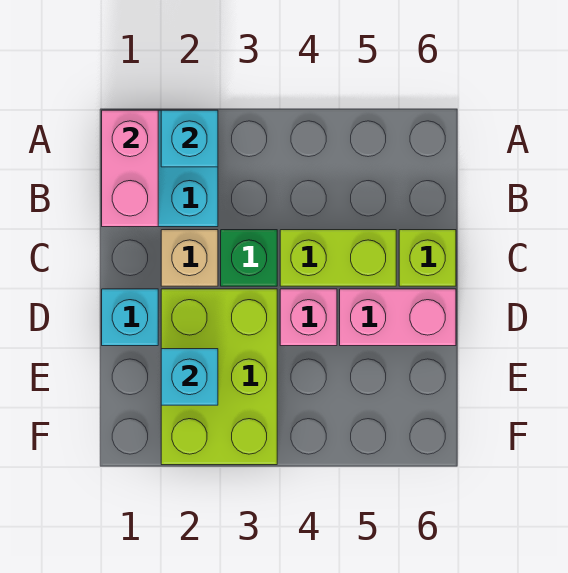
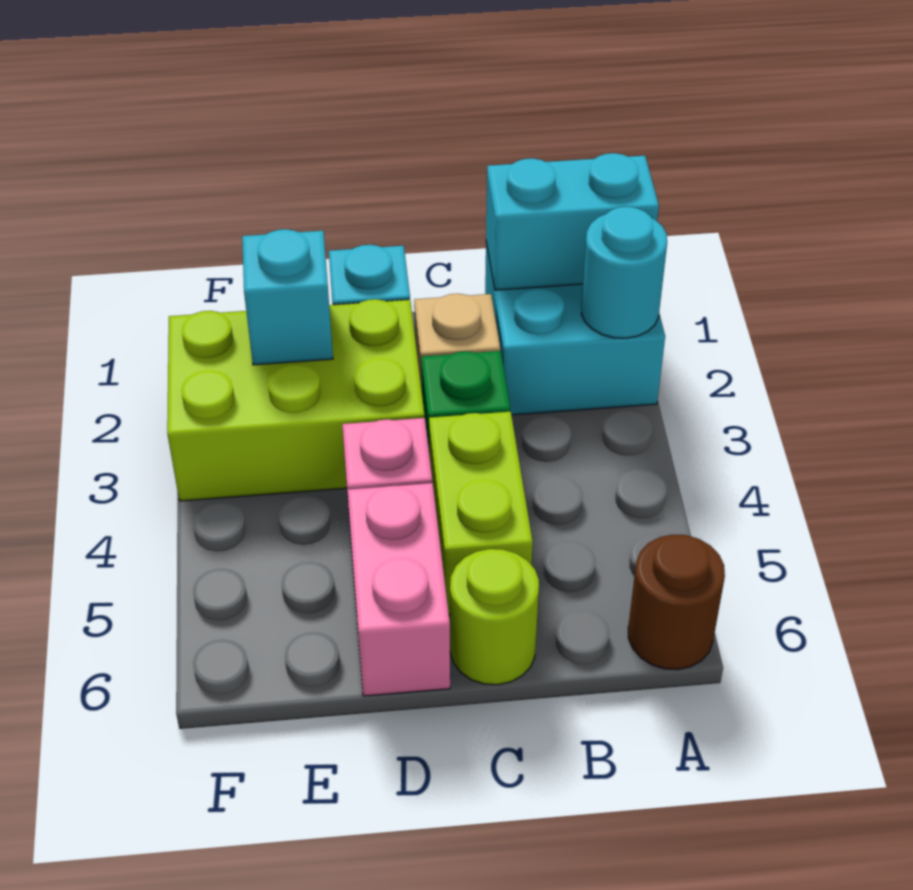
pink 1x2 brick [102,110,158,227] -> cyan 1x2 brick [486,153,659,290]
cyan 1x1 brick [161,110,218,167] -> cyan 1x1 round brick [581,207,667,338]
none -> brown 1x1 round brick [628,535,725,670]
lime 1x1 brick [399,230,456,286] -> lime 1x1 round brick [450,549,539,685]

